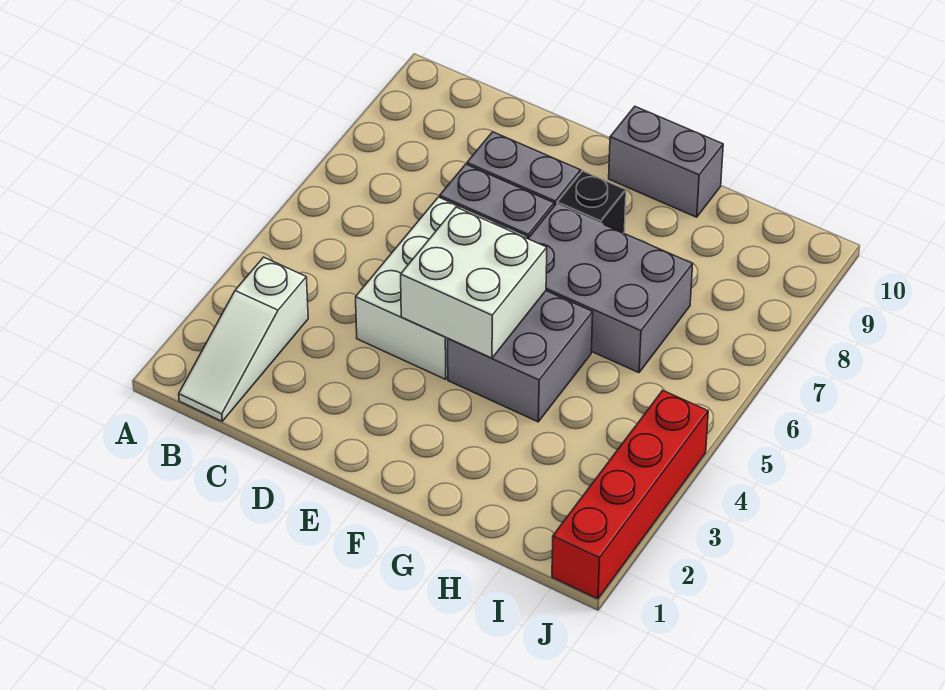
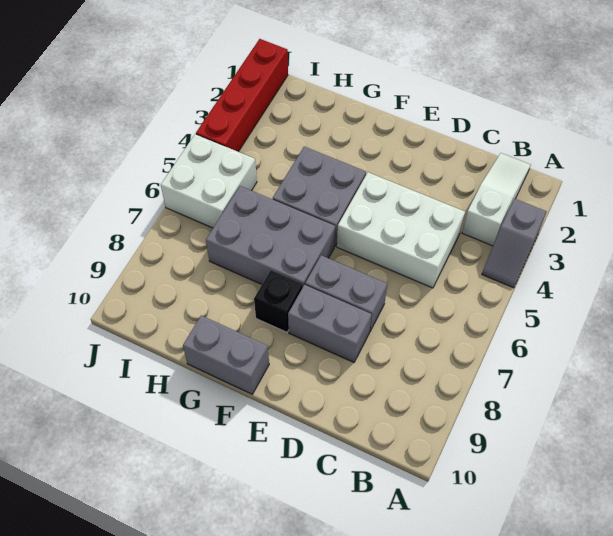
none -> grey 1x2 slope [482,199,547,288]
white 2x3 brick [356,197,527,379] -> white 2x3 brick turned to [337,172,465,288]
white 2x2 brick [401,207,547,358] -> white 2x2 brick moved to [161,134,257,228]

